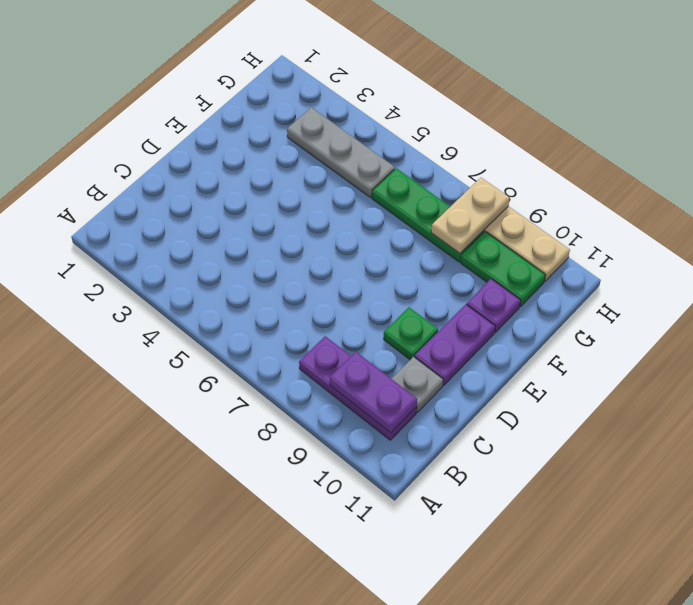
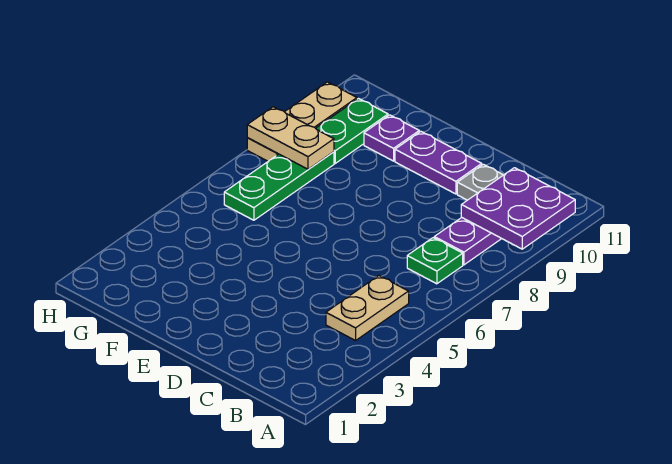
none -> tan 1x2 plate [326,276,409,341]
purple 1x2 plate [330,352,417,433] -> purple 2x2 plate [461,168,575,249]
green 1x1 plate [384,307,438,360] -> green 1x1 plate moved to [407,238,463,284]
grey 1x3 plate [287,107,395,198] -> none

